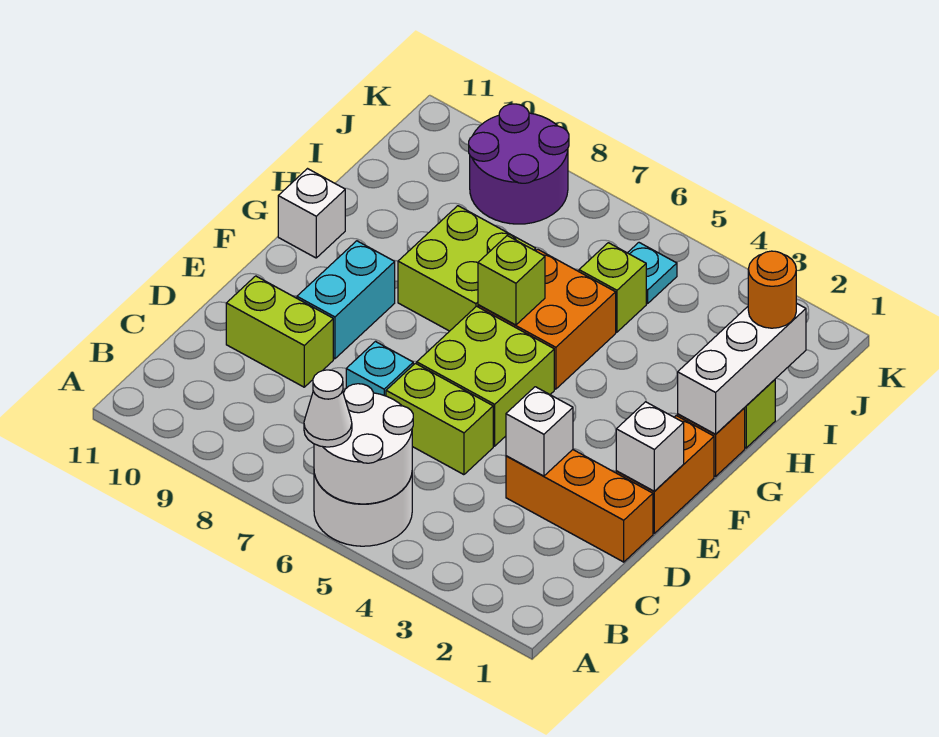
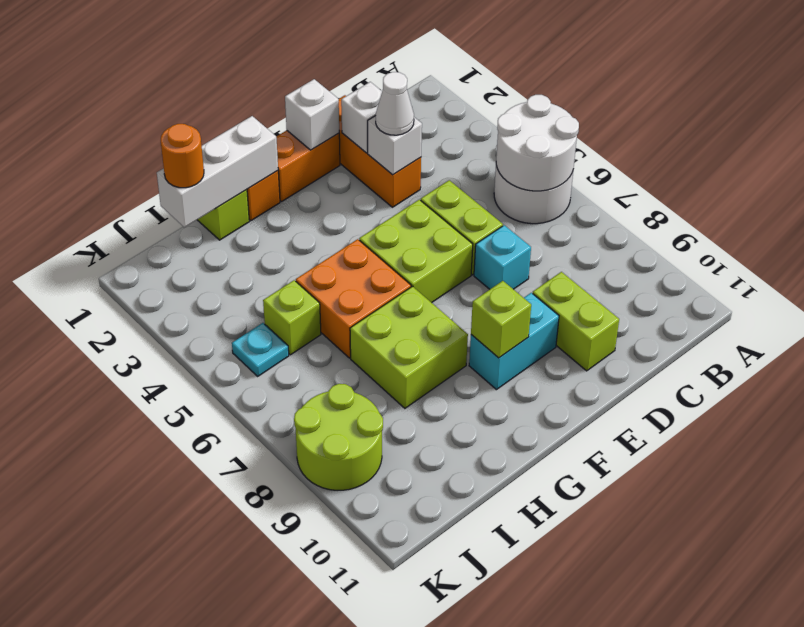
white 1x1 cone [304,370,352,447] -> white 1x1 cone moved to [376,72,414,135]
lime 1x1 brick [478,236,545,325] -> lime 1x1 brick moved to [471,281,531,358]
white 1x1 brick [278,169,345,258] -> white 1x1 brick moved to [341,82,382,153]
purple 2x2 round brick [469,104,569,224] -> lime 2x2 round brick [294,384,383,490]

